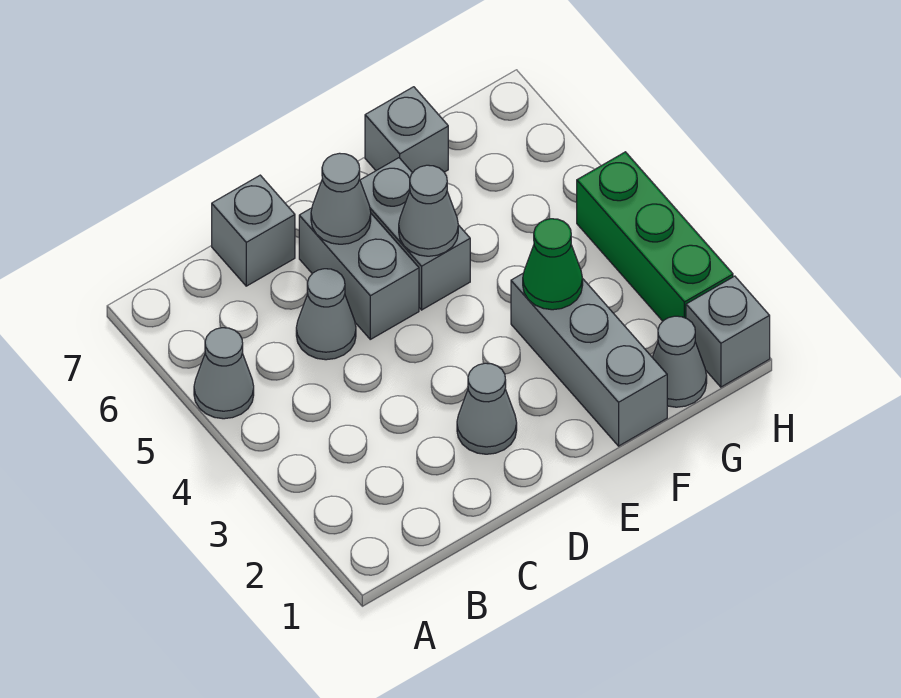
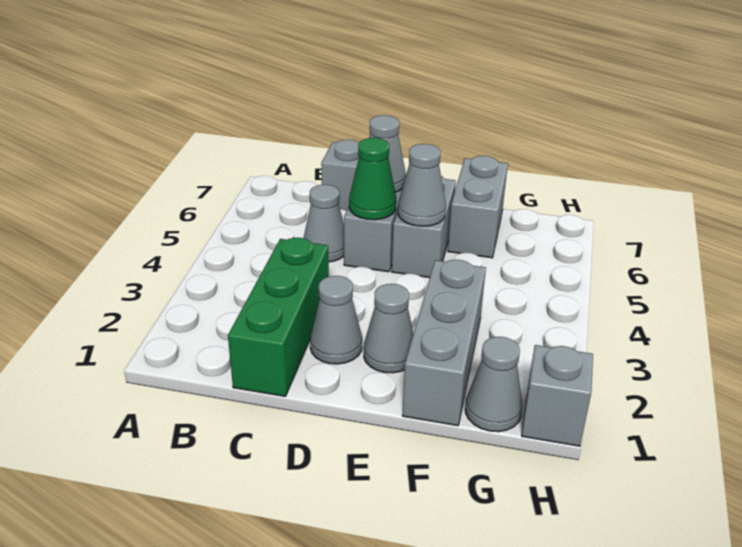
grey 1x1 cone [194,328,254,419] -> grey 1x1 cone moved to [364,284,414,373]
green 1x1 cone [523,219,583,310] -> green 1x1 cone moved to [349,138,396,220]
grey 1x1 brick [365,87,448,173] -> grey 1x2 brick [448,156,508,258]
green 1x3 brick [577,152,733,321] -> green 1x3 brick moved to [228,238,329,396]

